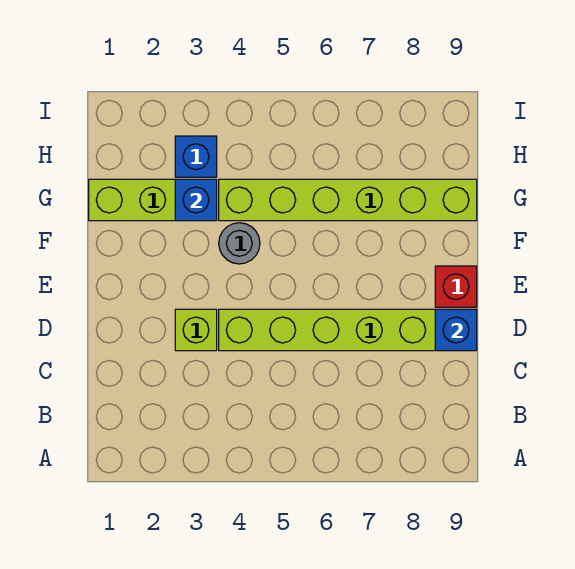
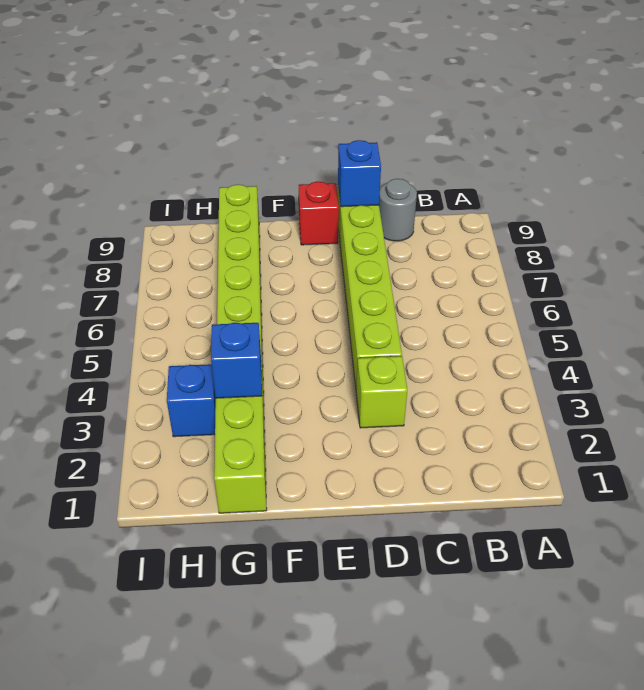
grey 1x1 round brick [219,223,260,264] -> grey 1x1 round brick moved to [379,179,417,241]

